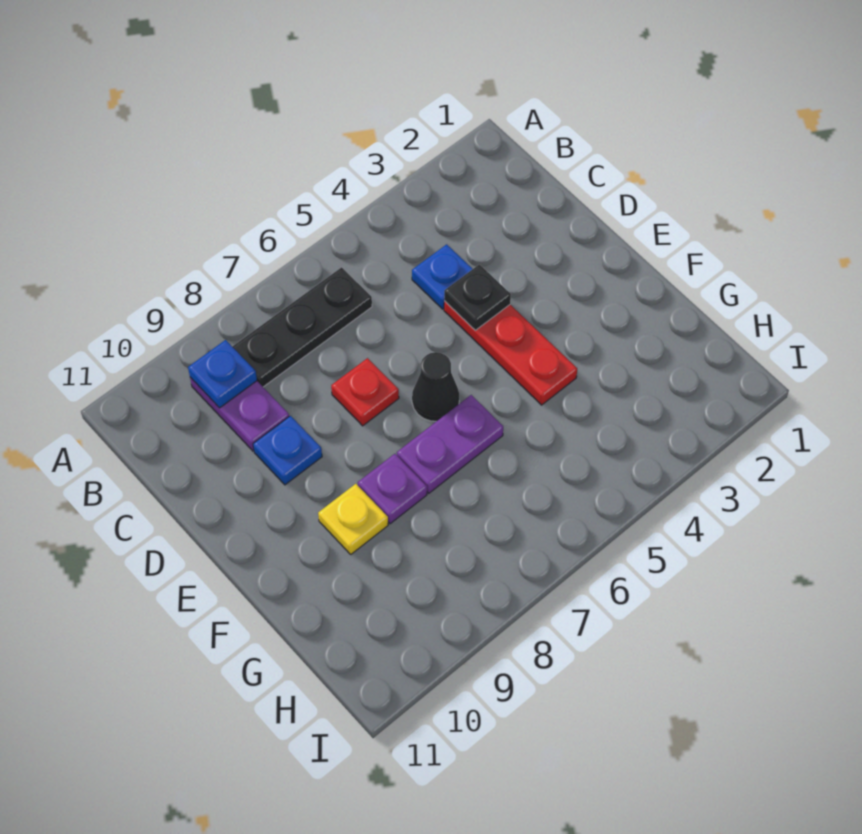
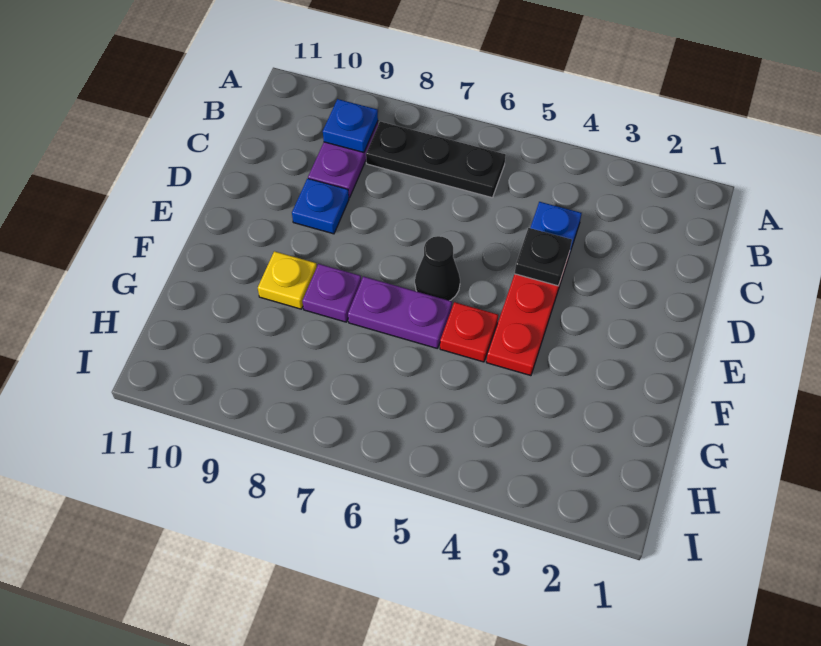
red 1x1 plate [331,358,399,426] -> red 1x1 plate moved to [440,302,498,362]

